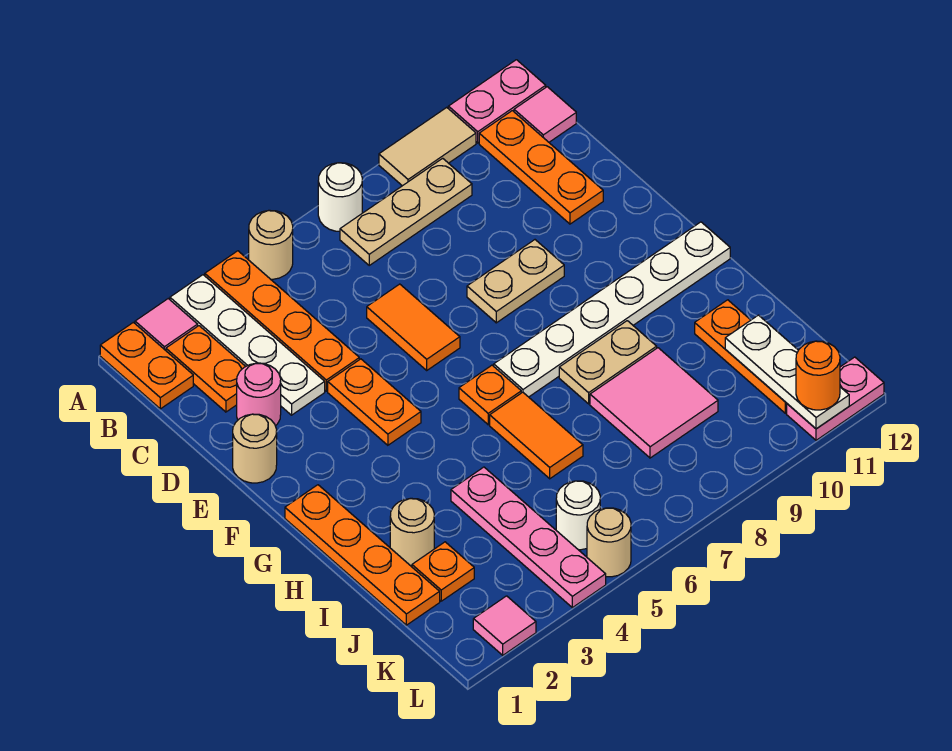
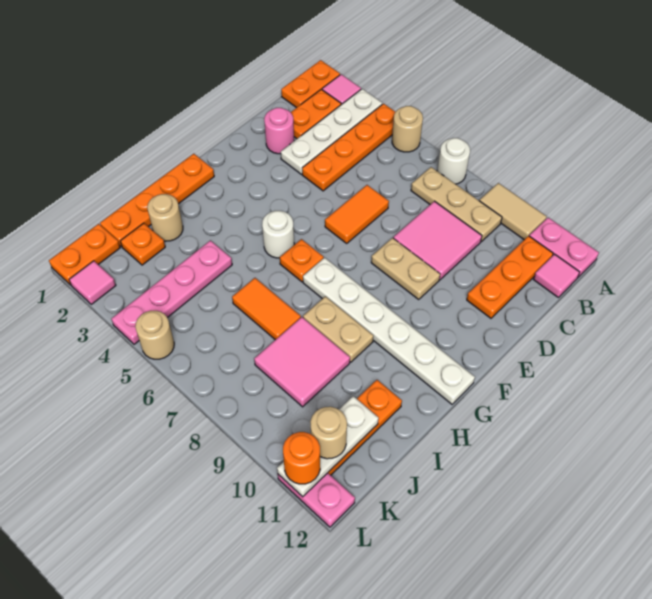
none -> pink 2x2 tile [393,201,482,280]
tan 1x1 round brick [233,414,277,483] -> tan 1x1 round brick moved to [310,407,347,459]
orange 1x2 plate [328,359,421,445] -> orange 1x2 plate moved to [49,224,120,285]
orange 1x2 tile [490,392,583,479] -> orange 1x2 tile turned to [232,278,301,340]
white 1x1 round brick [556,481,600,550] -> white 1x1 round brick moved to [262,211,294,258]

